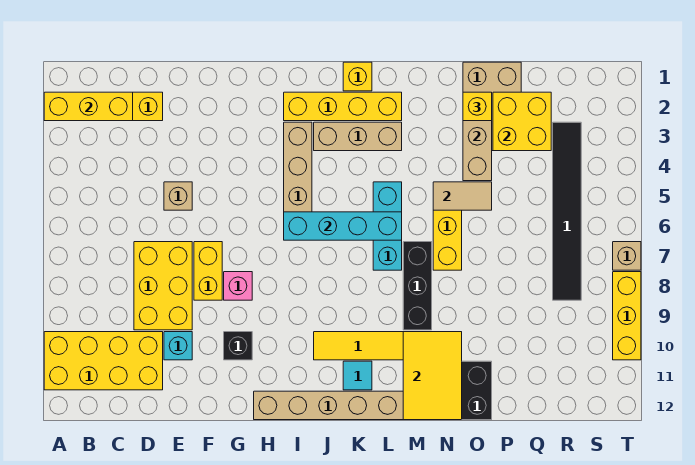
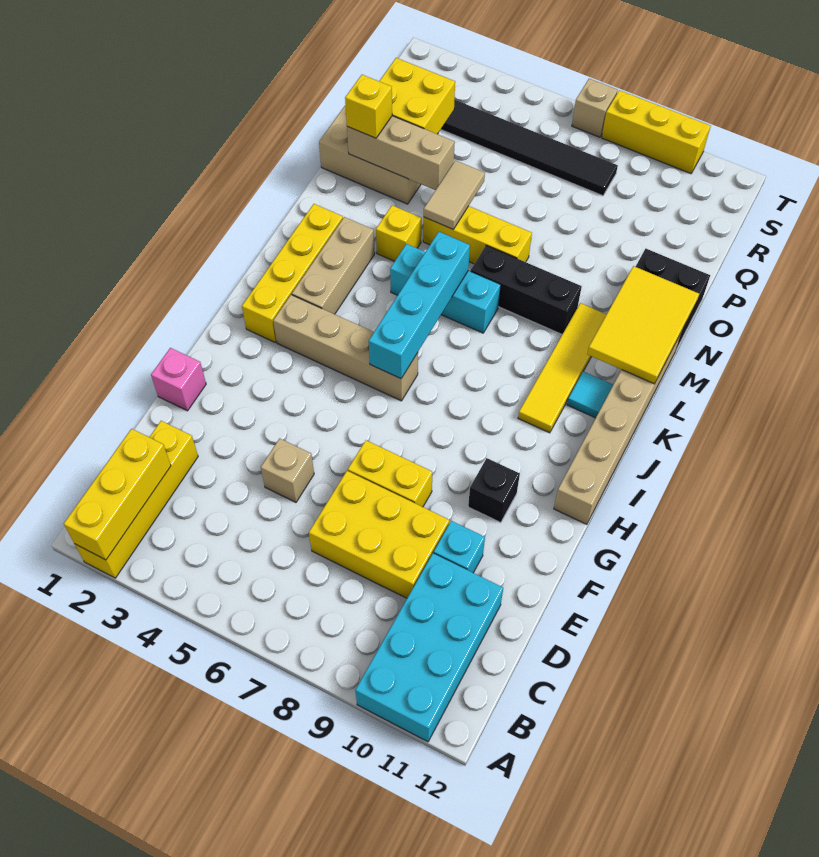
yellow 2x4 brick [44,332,163,390] -> cyan 2x4 brick [355,553,503,742]
pink 1x1 brick [224,272,252,300] -> pink 1x1 brick moved to [151,348,206,411]
yellow 1x1 brick [343,62,372,91] -> yellow 1x1 brick moved to [376,205,421,261]
yellow 2x3 tile [403,332,462,420] -> yellow 2x3 tile turned to [587,266,699,384]

